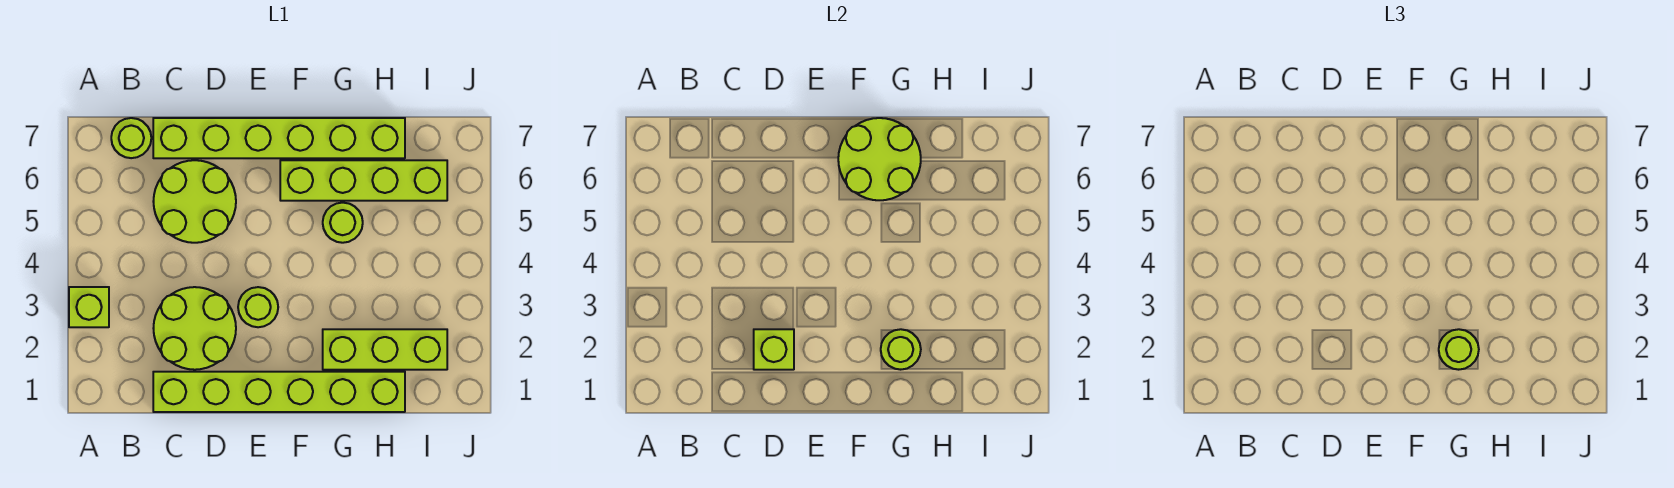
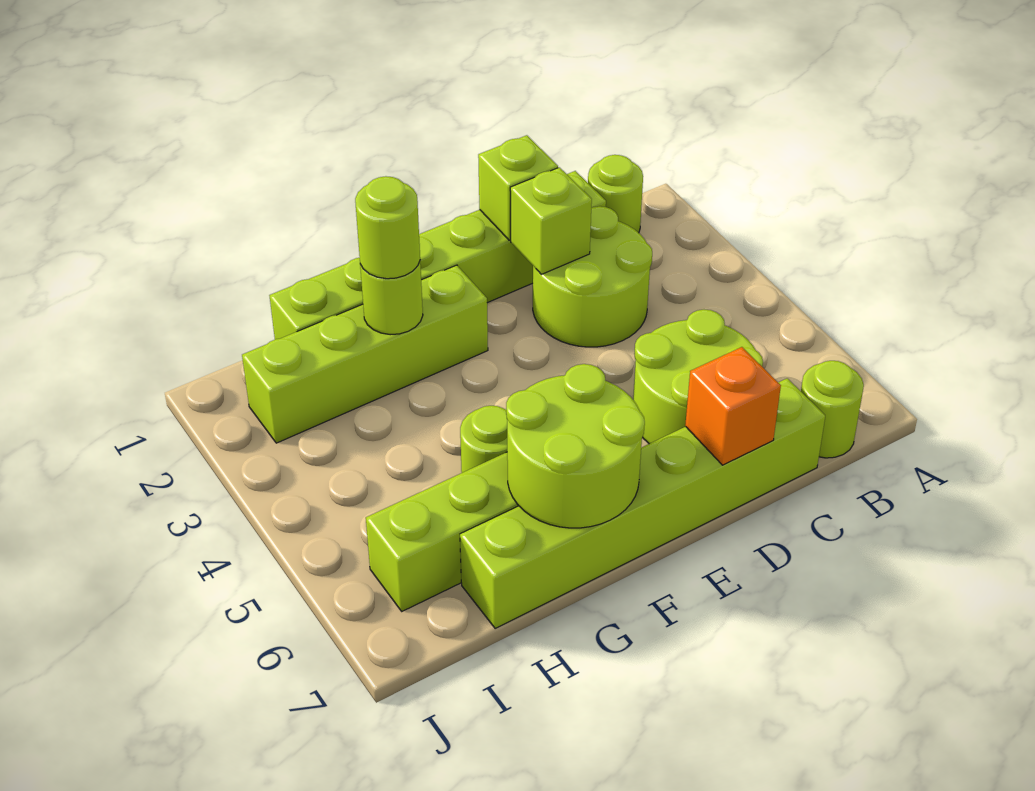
lime 1x1 brick [69,287,109,327] -> lime 1x1 brick moved to [478,135,558,240]
none -> orange 1x1 brick [685,347,781,465]
lime 1x1 round brick [238,287,278,327] -> lime 1x1 round brick moved to [588,155,643,233]
lime 1x3 brick [323,329,447,370] -> lime 1x4 brick [242,265,488,443]

